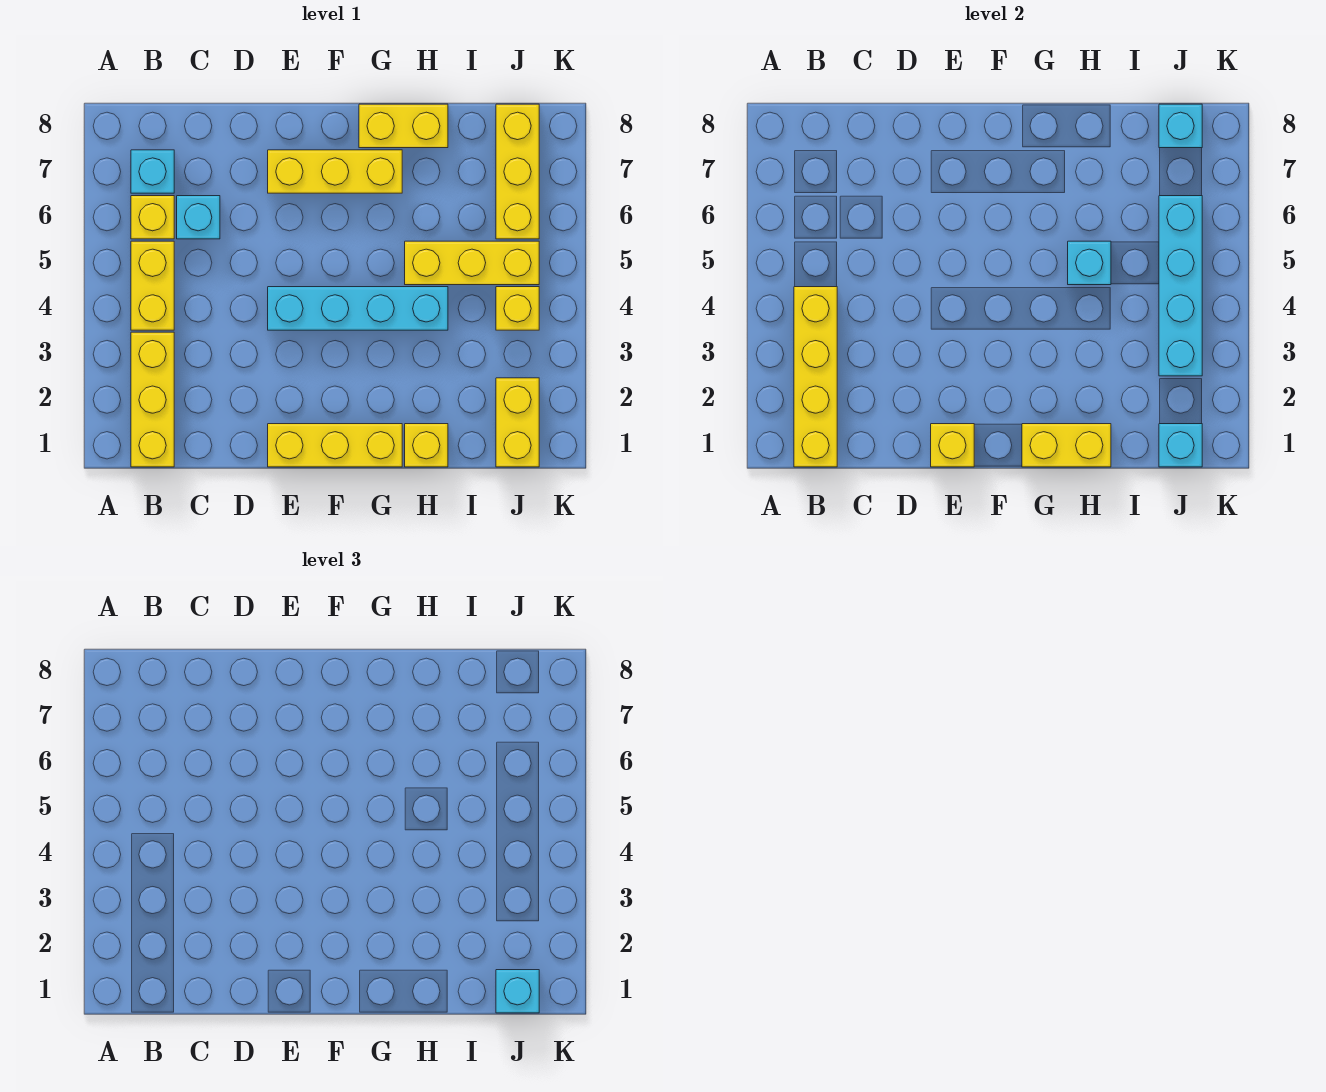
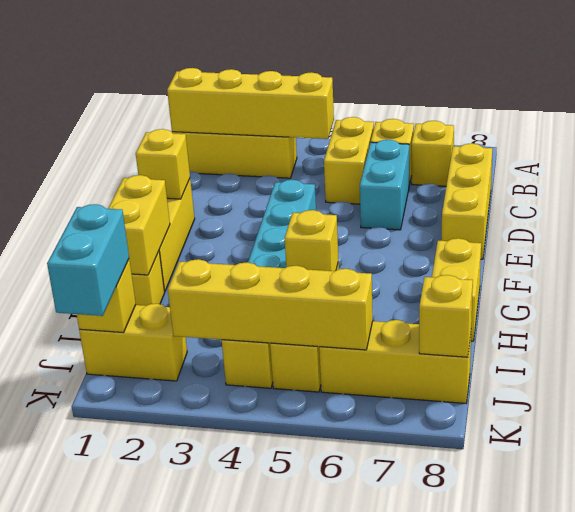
yellow 1x2 brick [131,241,174,330] -> yellow 1x2 brick turned to [324,117,374,204]
cyan 1x1 brick [131,150,174,193] -> yellow 1x1 brick [412,121,454,186]
cyan 1x1 brick [177,196,220,239] -> cyan 1x2 brick [360,140,410,230]
yellow 1x3 brick [268,150,402,193] -> yellow 1x3 brick moved to [442,143,492,259]
cyan 1x1 brick [1068,241,1111,285] -> yellow 1x1 brick [285,210,338,271]
cyan 1x1 brick [1159,424,1202,467] -> yellow 1x1 brick [77,260,136,333]
cyan 1x1 brick [496,970,539,1013] -> cyan 1x2 brick [47,204,129,316]
cyan 1x4 brick [1159,196,1202,376] -> yellow 1x4 brick [168,259,373,350]
cyan 1x1 brick [1159,104,1202,148] -> yellow 1x1 brick [419,275,473,357]

